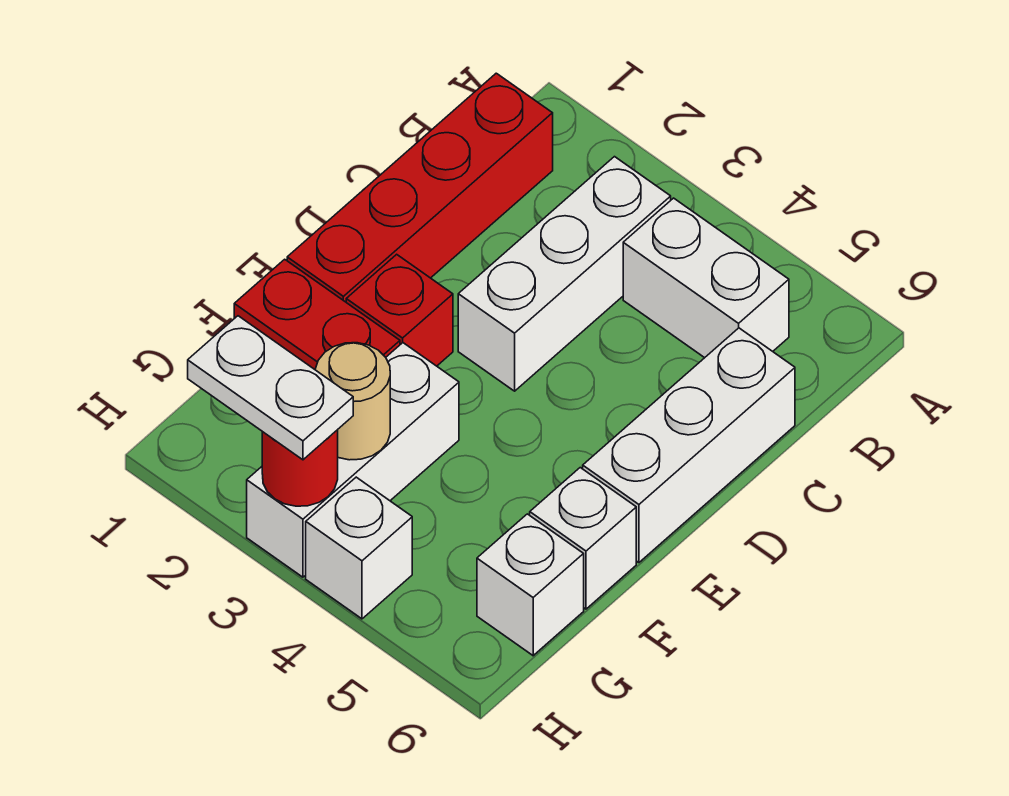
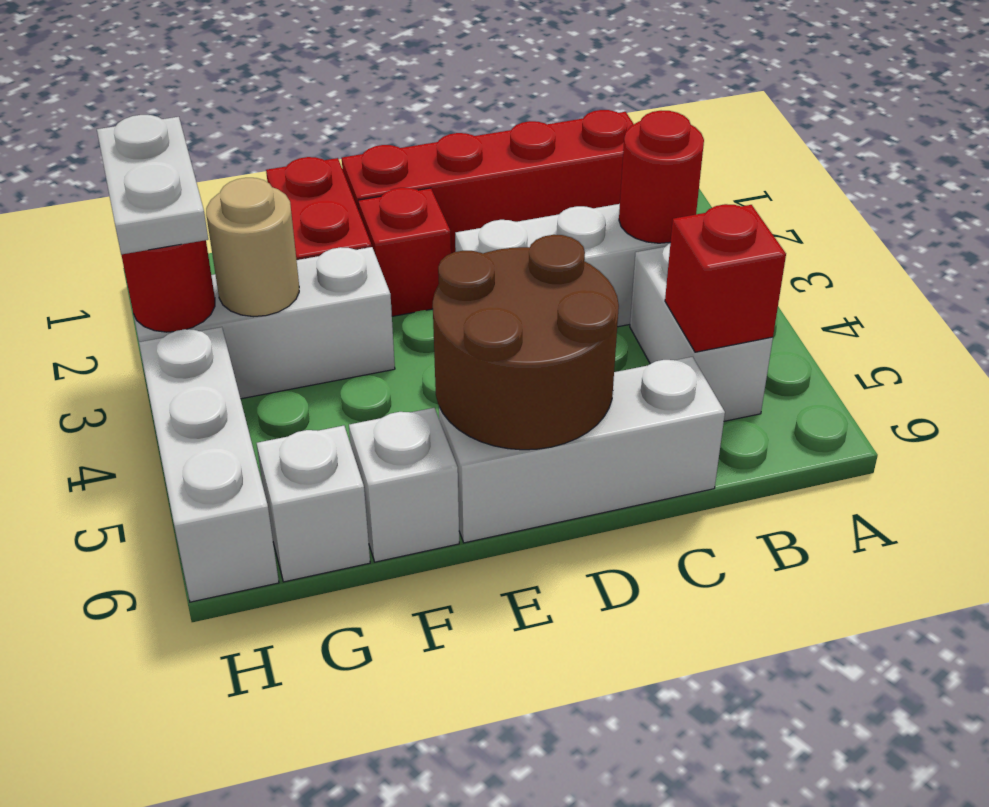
none -> red 1x1 round brick [619,111,704,243]
none -> red 1x1 brick [665,204,786,352]
none -> brown 2x2 round brick [433,235,619,450]
white 1x1 brick [306,477,412,619] -> white 1x3 brick [139,327,279,602]

